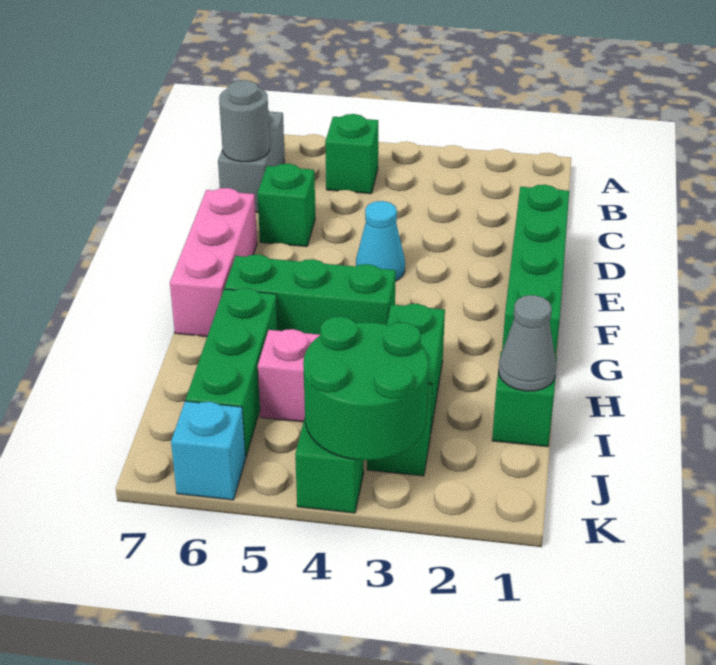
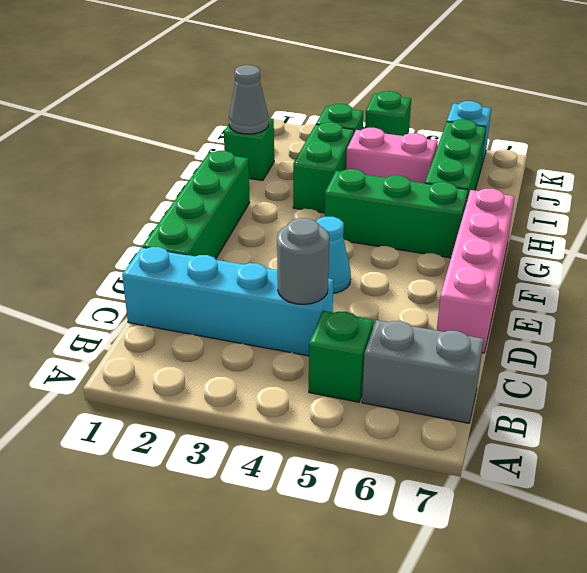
grey 1x2 brick [218,110,285,212] -> grey 1x2 brick turned to [362,320,484,423]
none -> cyan 1x4 brick [122,247,333,356]
grey 1x1 round brick [219,80,270,162] -> grey 1x1 round brick moved to [277,218,329,304]
green 1x1 brick [258,164,315,247] -> none
pink 1x3 brick [170,188,257,337] -> pink 1x4 brick [437,189,515,353]
green 2x2 round brick [303,317,428,460] -> none

